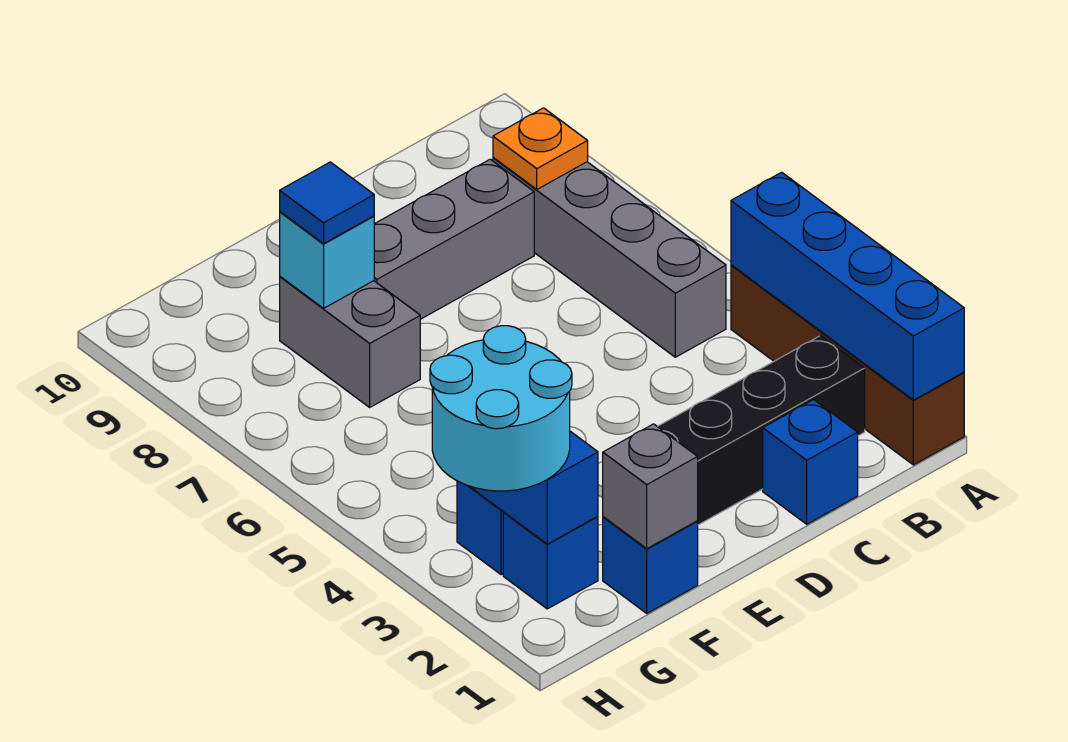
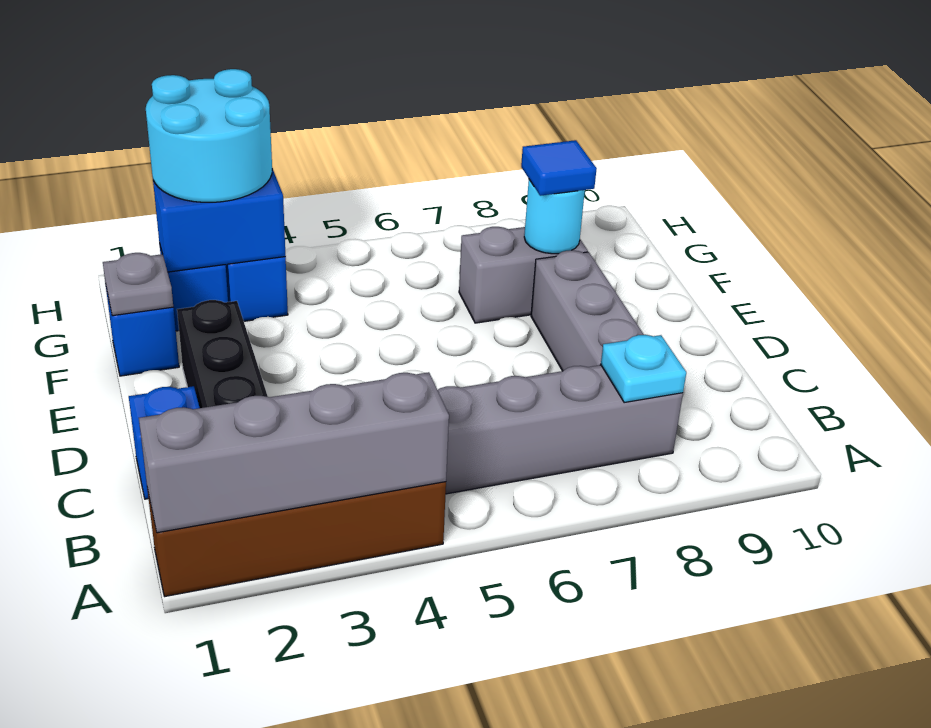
blue 1x4 brick [731,172,964,400] -> grey 1x4 brick [139,372,449,533]
orange 1x1 plate [493,108,588,189] -> cyan 1x1 plate [601,335,686,403]
grey 1x1 brick [603,424,698,549] -> grey 1x1 plate [103,253,173,316]
cyan 1x1 brick [280,212,374,308] -> cyan 1x1 round brick [524,180,585,254]

